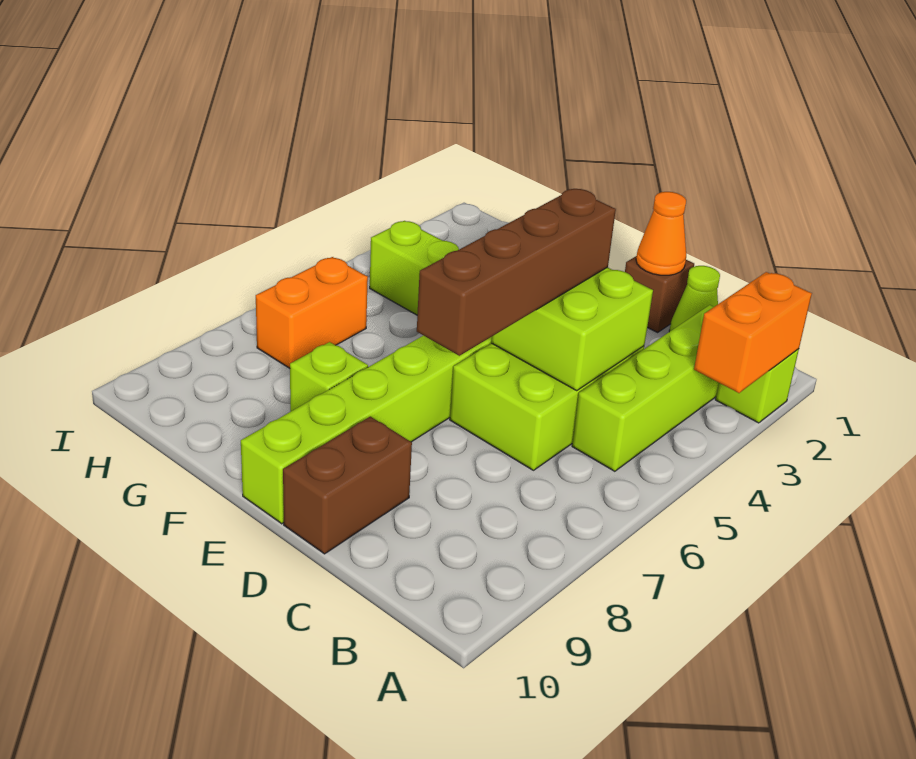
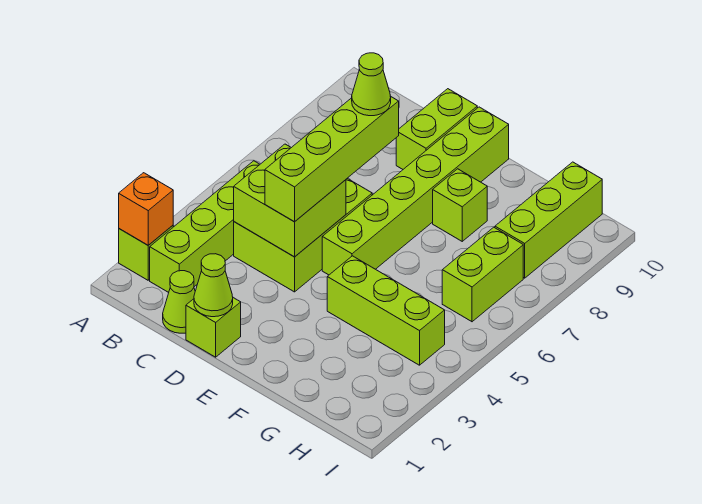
orange 1x2 brick [694,272,812,393] -> orange 1x1 brick [119,173,173,245]
brown 1x1 brick [625,256,694,332] -> lime 1x1 brick [186,298,241,357]
orange 1x1 cone [636,192,686,275] -> lime 1x1 cone [194,254,233,317]
brown 1x4 brick [417,189,616,356] -> lime 1x4 brick [265,96,399,222]
none -> lime 1x1 cone [352,53,391,116]
brown 1x2 brick [283,417,412,554] -> lime 1x2 brick [396,89,477,169]
orange 1x2 brick [256,257,368,368] -> lime 1x2 brick [442,227,523,322]
none -> lime 1x3 brick [495,162,602,278]

